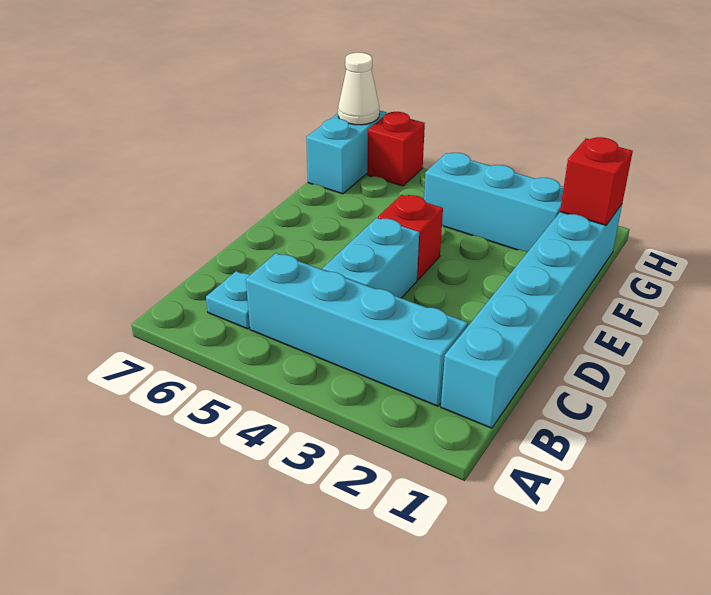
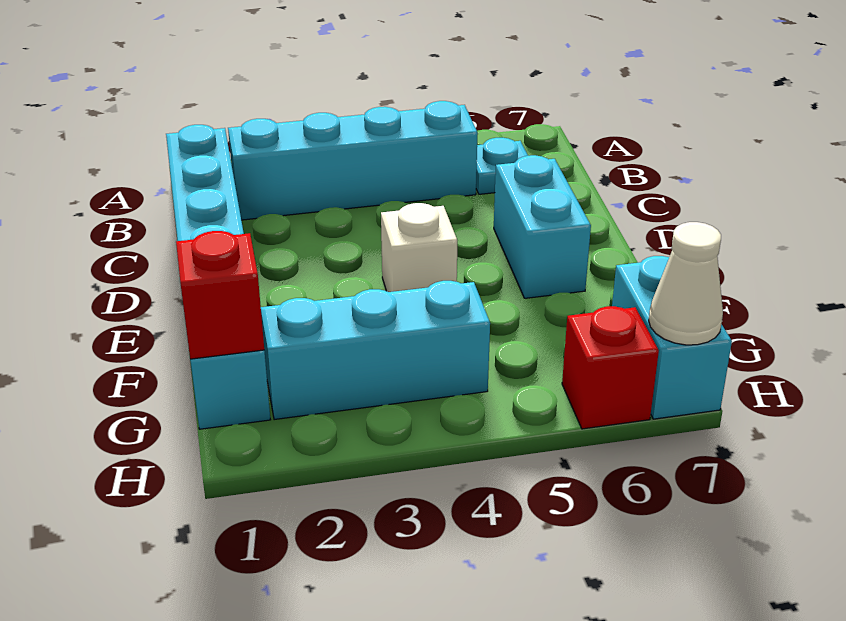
cyan 1x2 brick [323,218,419,298] -> cyan 1x2 brick moved to [494,155,591,298]
red 1x1 brick [378,195,443,280] -> white 1x1 brick [381,203,457,292]

